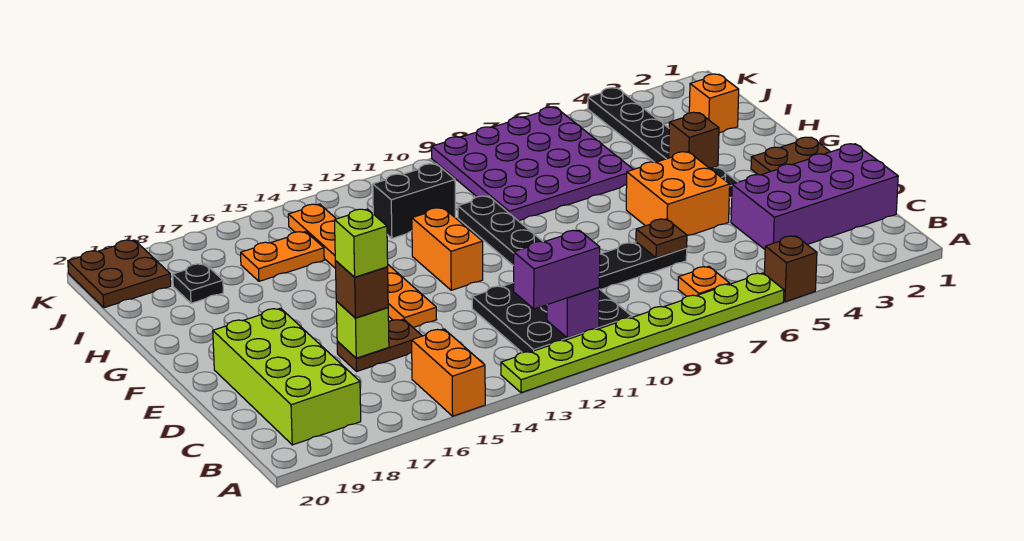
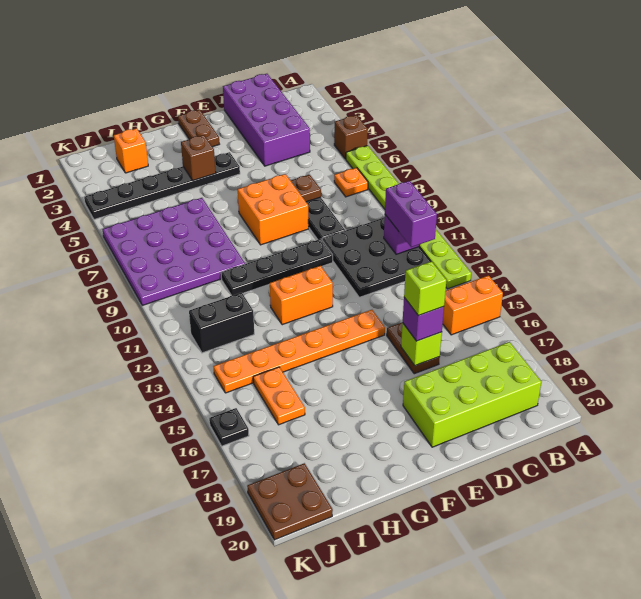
brown 1x1 brick [335,261,388,318] -> purple 1x1 brick [403,297,444,341]
orange 2x2 brick [626,152,730,235] -> orange 2x2 brick moved to [238,174,309,245]
black 1x2 brick [373,164,455,238] -> black 1x2 brick turned to [189,293,254,353]
black 1x1 plate [173,264,223,303] -> black 1x1 plate moved to [209,408,249,446]

